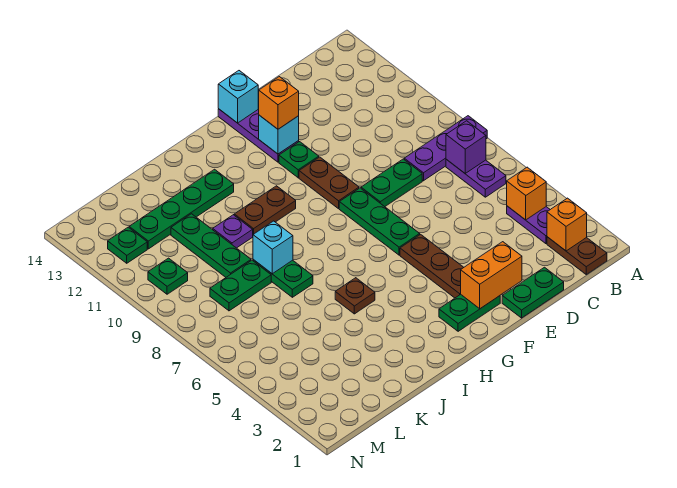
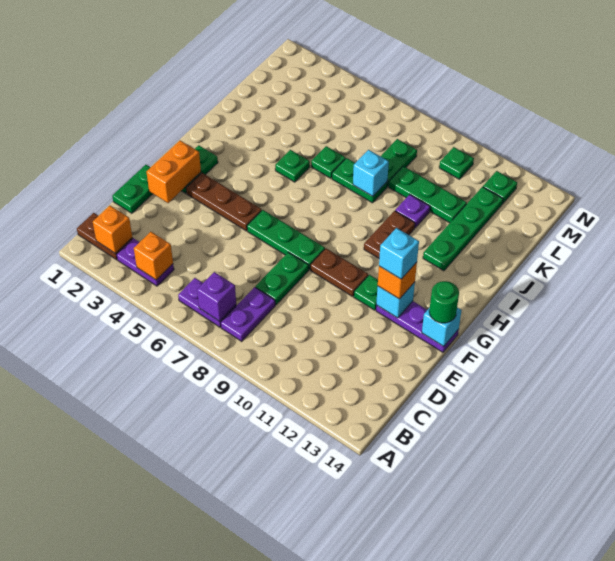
purple 1x3 plate [404,116,487,181] -> purple 1x2 plate [221,287,275,341]
none -> cyan 1x1 brick [379,228,419,279]
none -> green 1x1 round brick [429,281,459,323]
brown 1x1 plate [335,278,375,314] -> green 1x1 plate [275,150,310,182]
none -> green 1x1 plate [311,146,346,178]

